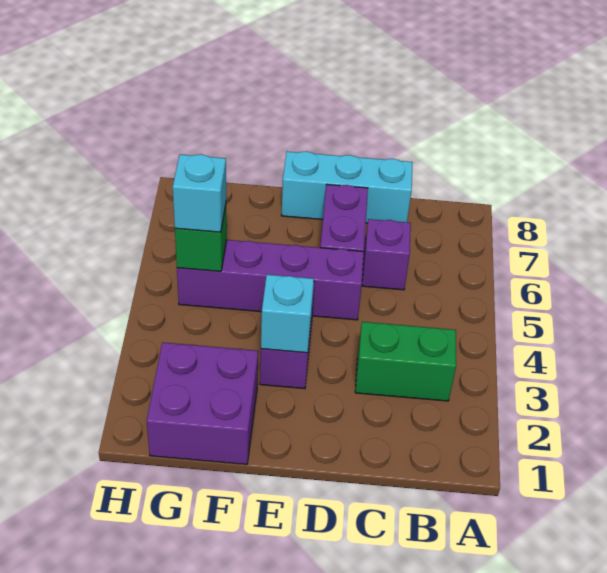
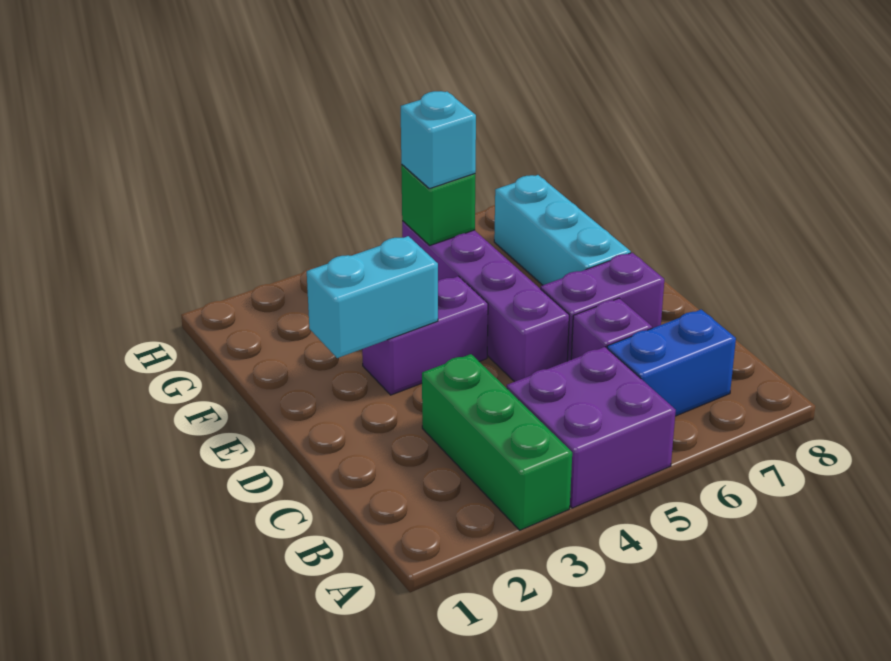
green 1x2 brick [355,322,456,401] -> green 1x3 brick [422,354,572,530]
none -> blue 1x2 brick [607,310,736,416]
cyan 1x3 brick [281,151,413,223] -> cyan 1x3 brick moved to [494,175,631,285]
cyan 1x1 brick [261,275,314,353] -> cyan 1x2 brick [307,236,438,358]
purple 2x2 brick [147,342,258,464] -> purple 2x2 brick moved to [507,347,676,508]

